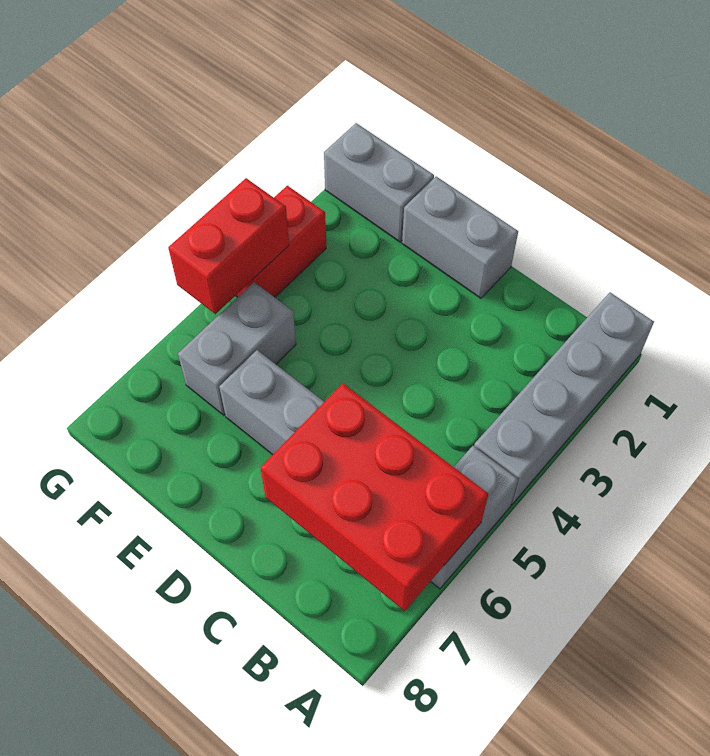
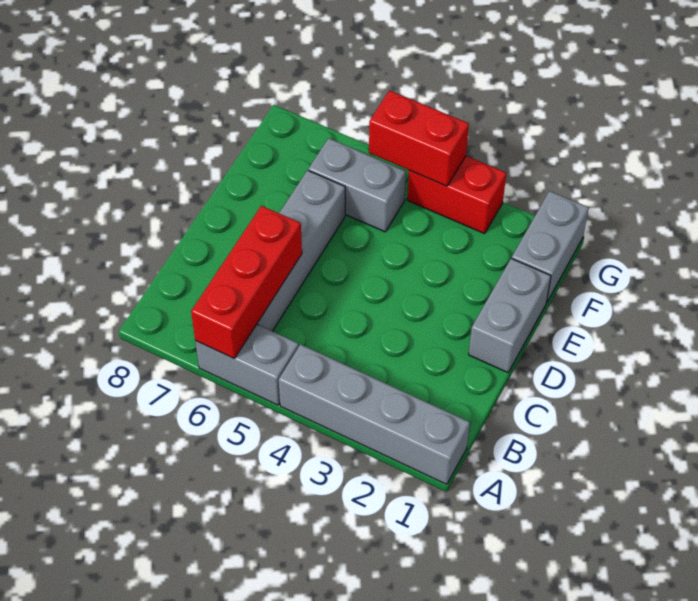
red 2x3 brick [260,383,488,611] -> red 1x3 brick [191,206,302,358]

